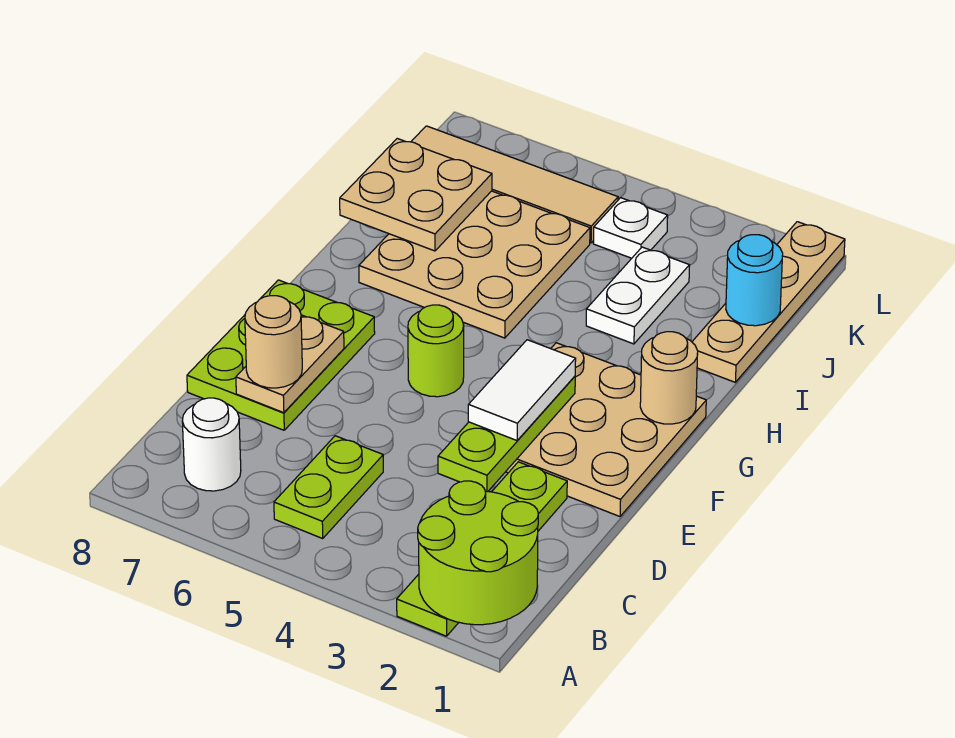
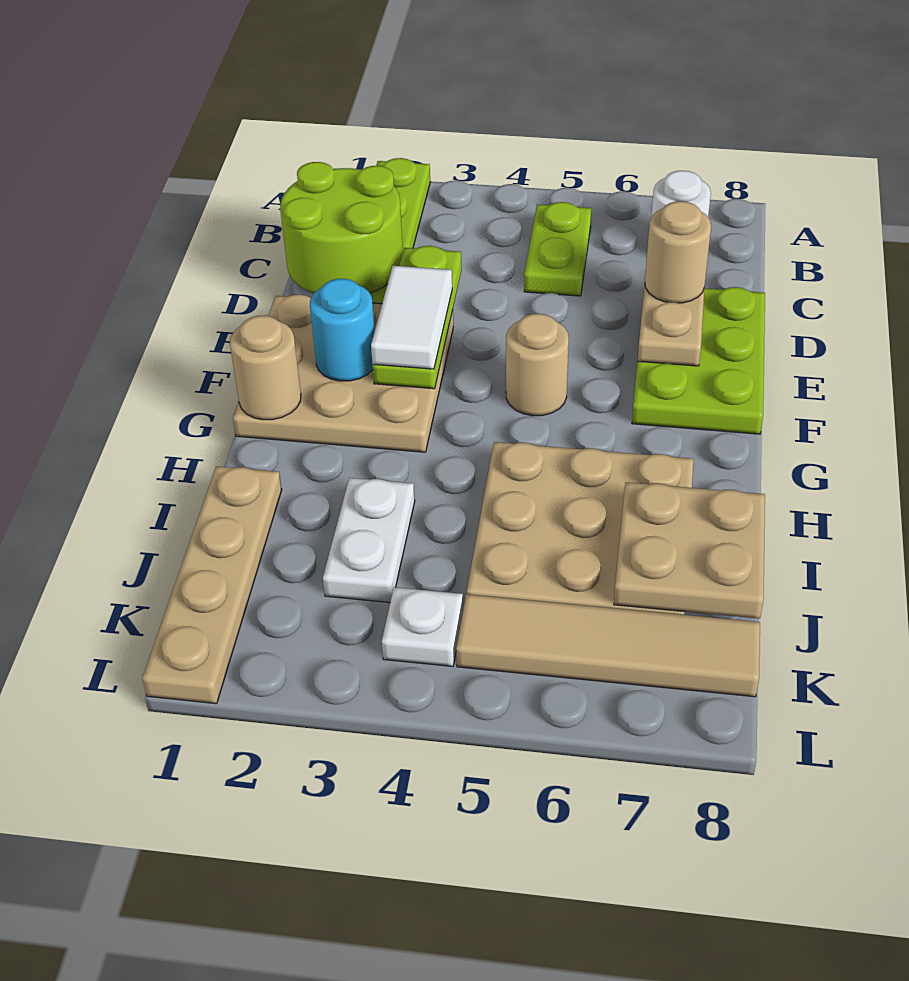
lime 2x2 round brick [418,481,538,625] -> lime 2x2 round brick moved to [280,162,403,293]
lime 1x1 round brick [408,305,464,397] -> tan 1x1 round brick [506,314,569,416]
cyan 1x1 round brick [726,235,783,326] -> cyan 1x1 round brick moved to [310,279,375,381]

